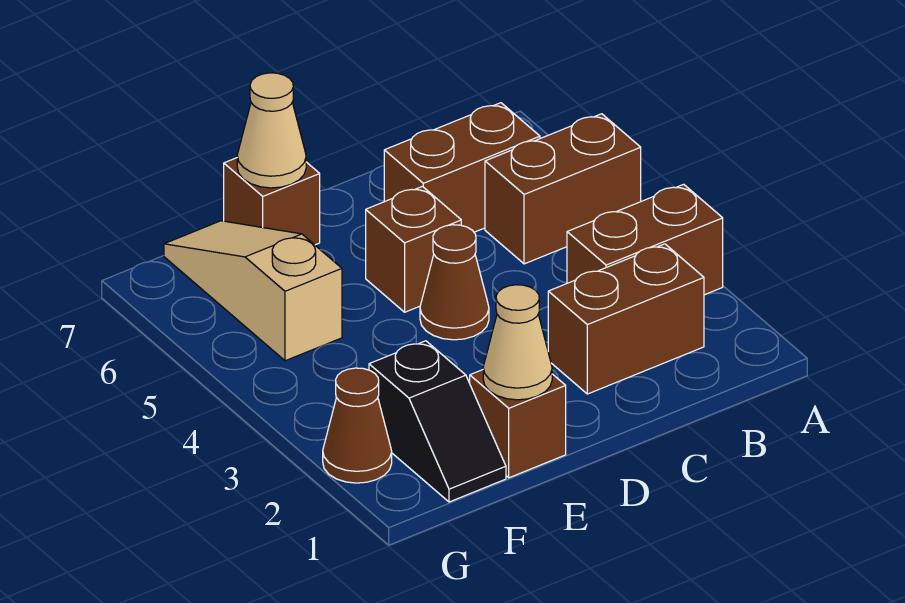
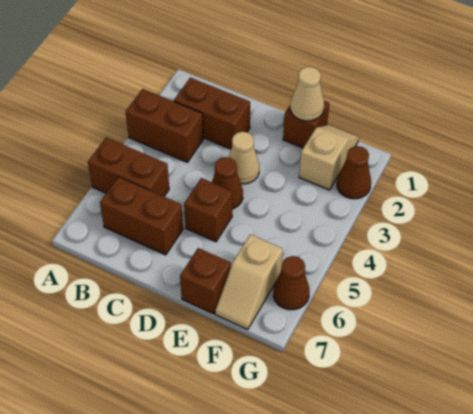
tan 1x1 cone [237,73,306,188] -> tan 1x1 cone moved to [228,132,259,184]
black 1x2 slope [369,341,506,502] -> tan 1x2 slope [299,125,359,190]
tan 1x3 slope [164,221,342,361] -> tan 1x2 slope [215,234,283,330]
none -> brown 1x1 cone [273,256,310,310]

